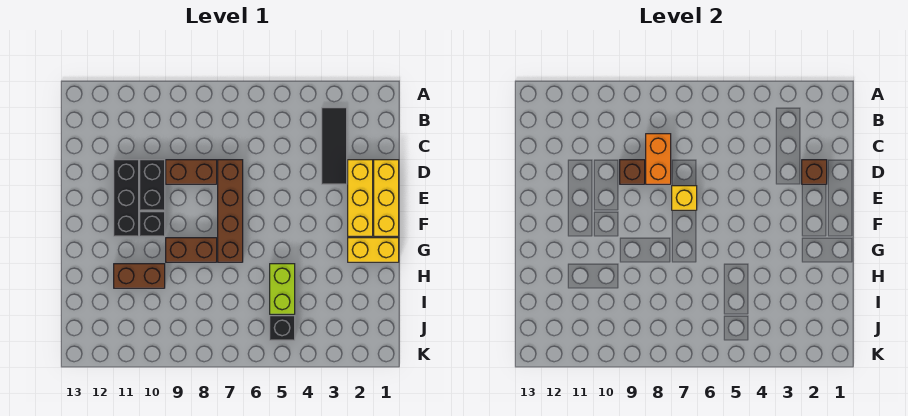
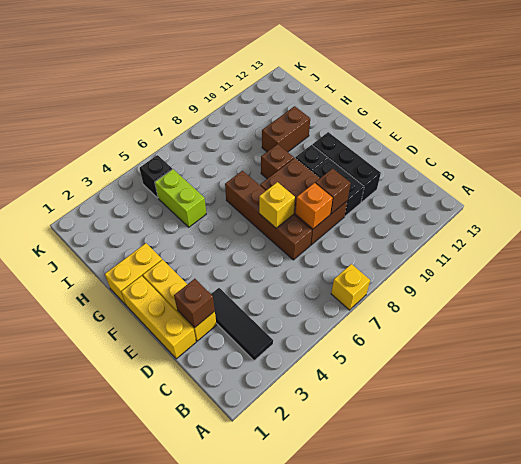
none -> yellow 1x1 brick [331,264,370,310]
orange 1x2 brick [646,134,671,184] -> orange 1x1 brick [296,183,333,229]
brown 1x2 brick [166,160,217,184] -> brown 2x3 brick [260,158,347,245]
brown 1x2 brick [166,238,217,262] -> brown 1x1 brick [261,144,294,179]

